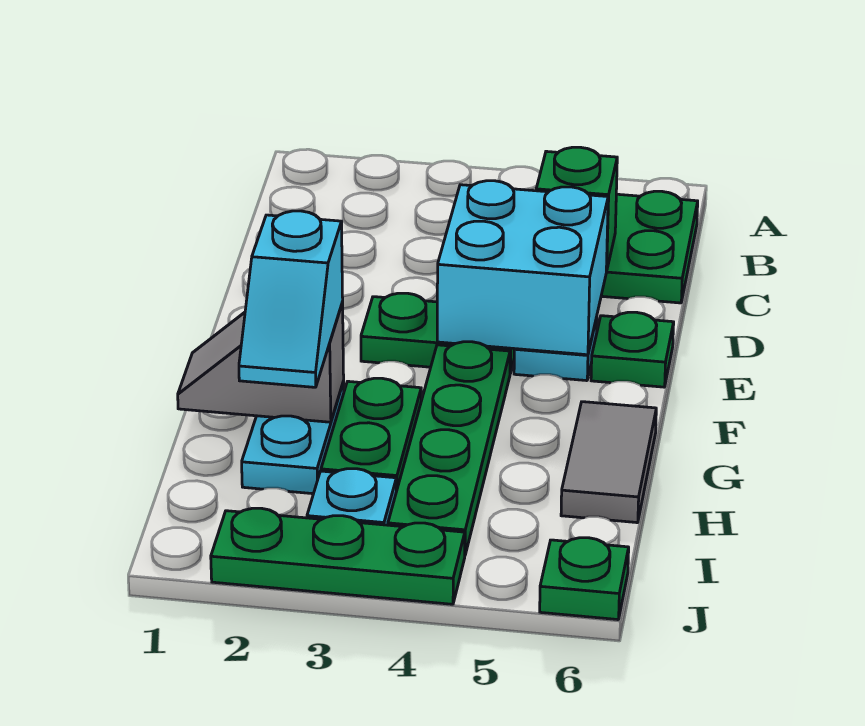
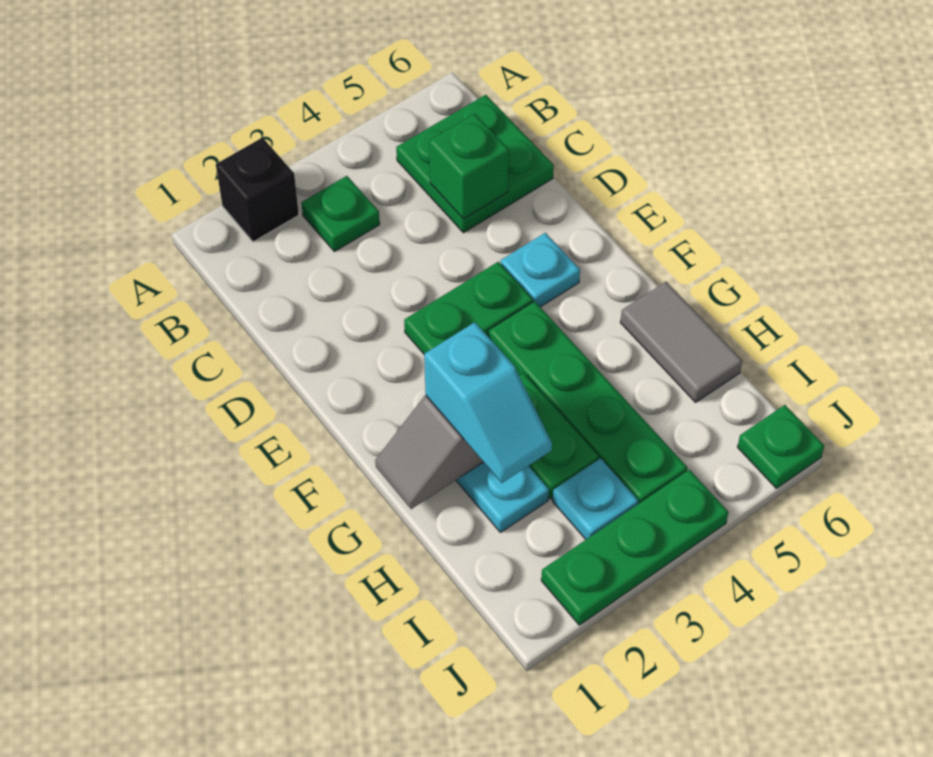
none -> black 1x1 brick [216,138,299,242]
cyan 2x2 brick [437,181,608,355] -> none
green 1x1 plate [591,312,674,387] -> green 1x1 plate moved to [301,176,380,252]

